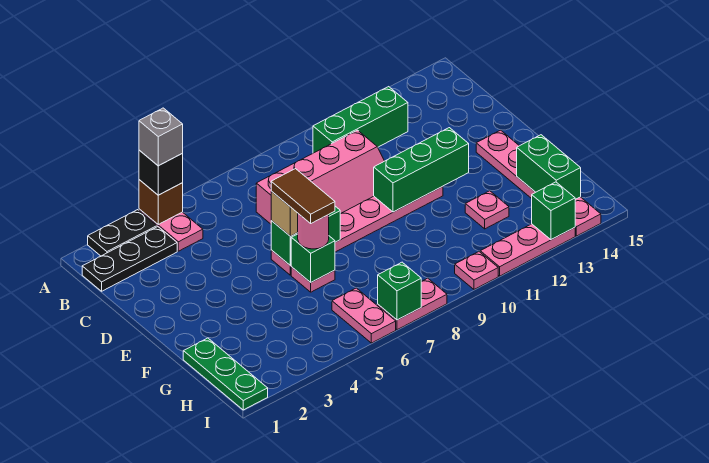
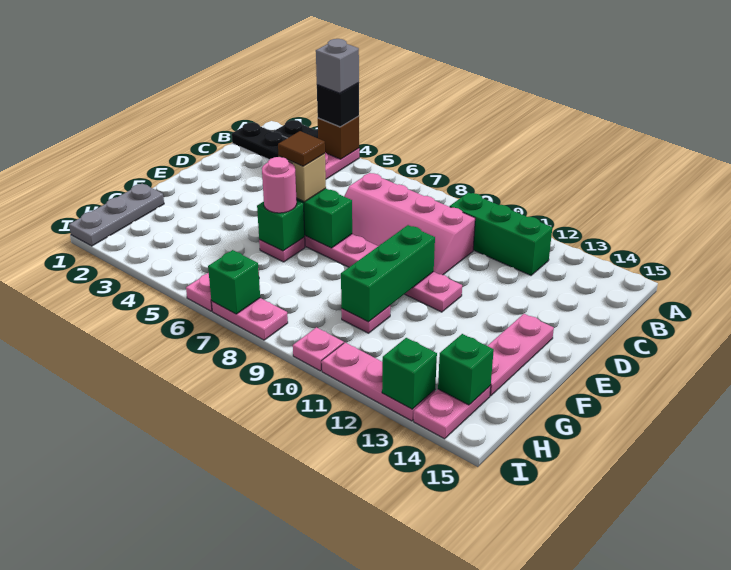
brown 1x2 tile [271,169,335,223] -> brown 1x1 tile [278,131,325,166]
green 1x3 brick [374,128,469,212] -> green 1x3 brick turned to [341,225,435,322]
green 1x3 plate [183,338,268,410] -> grey 1x3 plate [69,184,164,246]
pink 1x1 plate [465,191,509,229] -> pink 1x1 plate moved to [341,306,390,333]
green 1x2 brick [517,135,581,199] -> green 1x1 brick [438,334,494,405]

